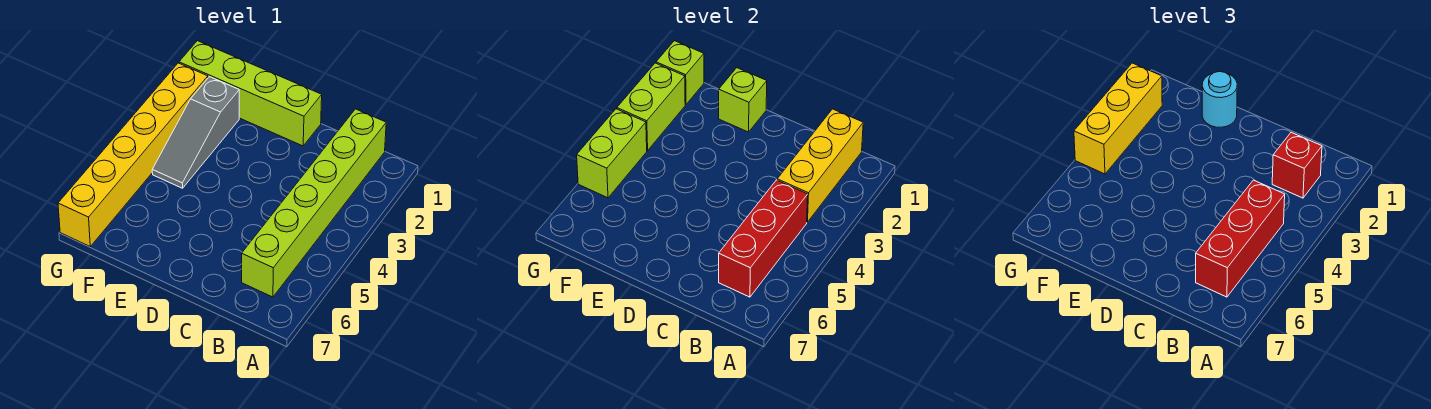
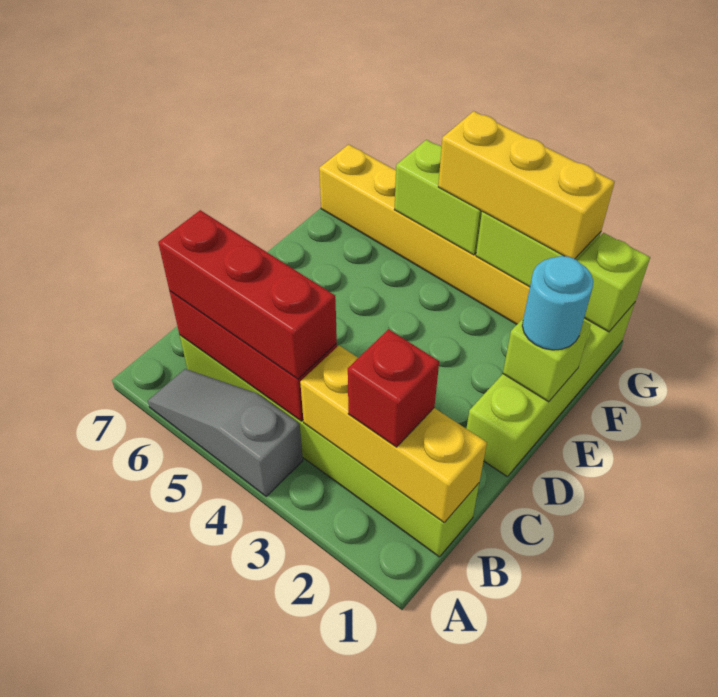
grey 1x3 slope [152,77,239,188] -> grey 1x3 slope moved to [148,369,303,496]

